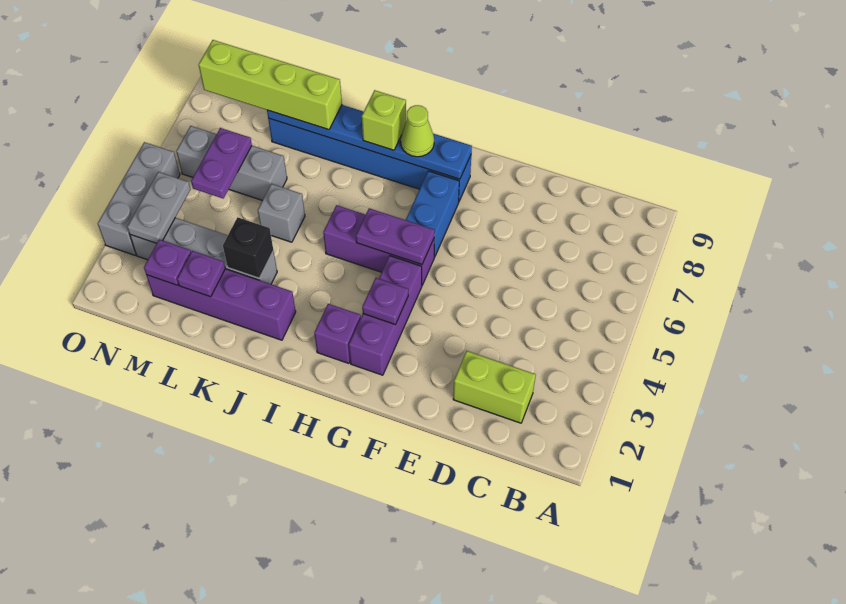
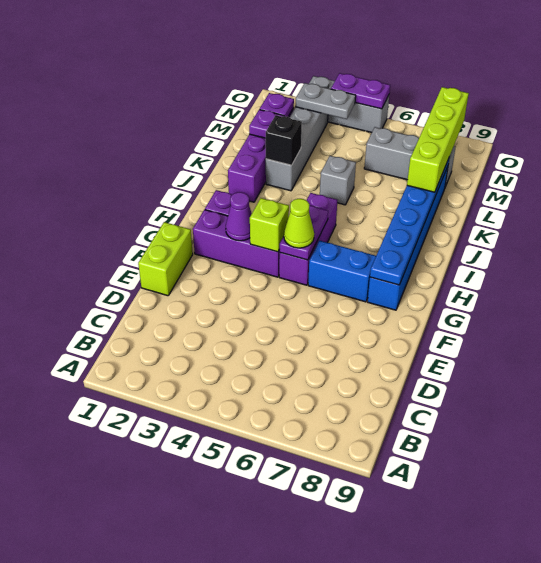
lime 1x2 brick [453,351,536,423] -> lime 1x2 brick moved to [138,222,193,296]
purple 1x1 plate [362,278,408,325] -> purple 1x1 cone [226,192,252,241]
lime 1x1 cone [401,105,434,157] -> lime 1x1 cone moved to [284,199,314,248]
lime 1x1 brick [362,90,406,150] -> lime 1x1 brick moved to [250,198,289,252]
grey 1x3 brick [176,126,287,200] -> grey 1x3 brick turned to [364,127,455,187]
purple 1x2 plate [191,128,252,198] -> purple 1x2 plate moved to [331,73,390,109]

